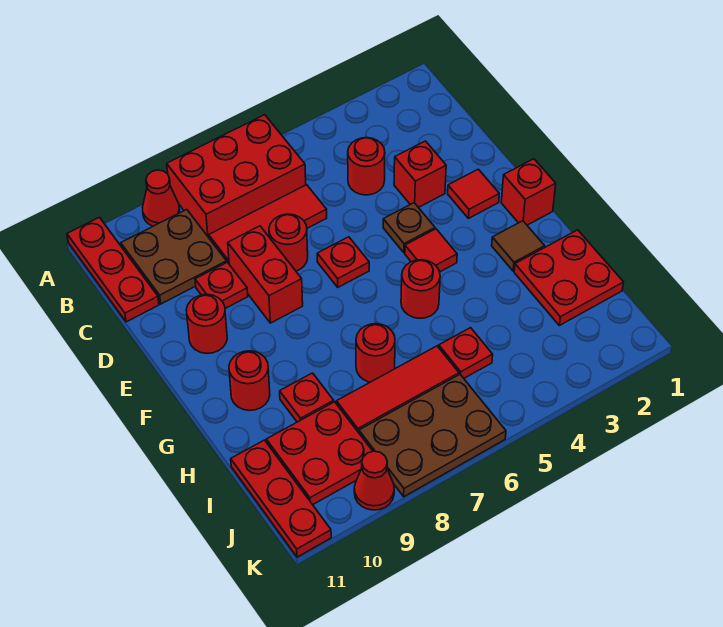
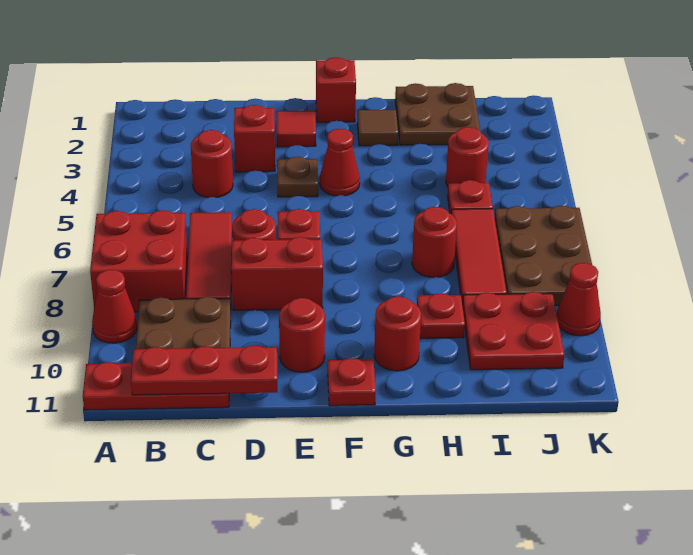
red 2x3 brick [167,115,306,237] -> red 2x2 brick [90,210,187,312]
red 1x1 plate [195,262,248,309] -> red 1x1 plate moved to [328,358,376,406]
red 1x1 tile [405,229,457,272] -> red 1x1 cone [320,128,360,196]
red 1x1 round brick [401,260,440,318] -> red 1x1 round brick moved to [446,127,489,187]
red 2x2 plate [514,230,624,325] -> brown 2x2 plate [395,83,480,145]
red 1x3 plate [231,440,331,557] -> red 1x3 plate moved to [131,345,278,395]

